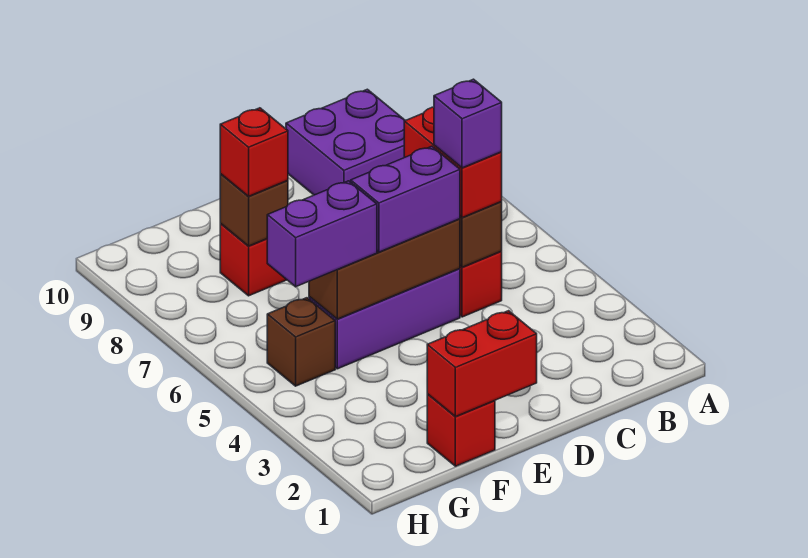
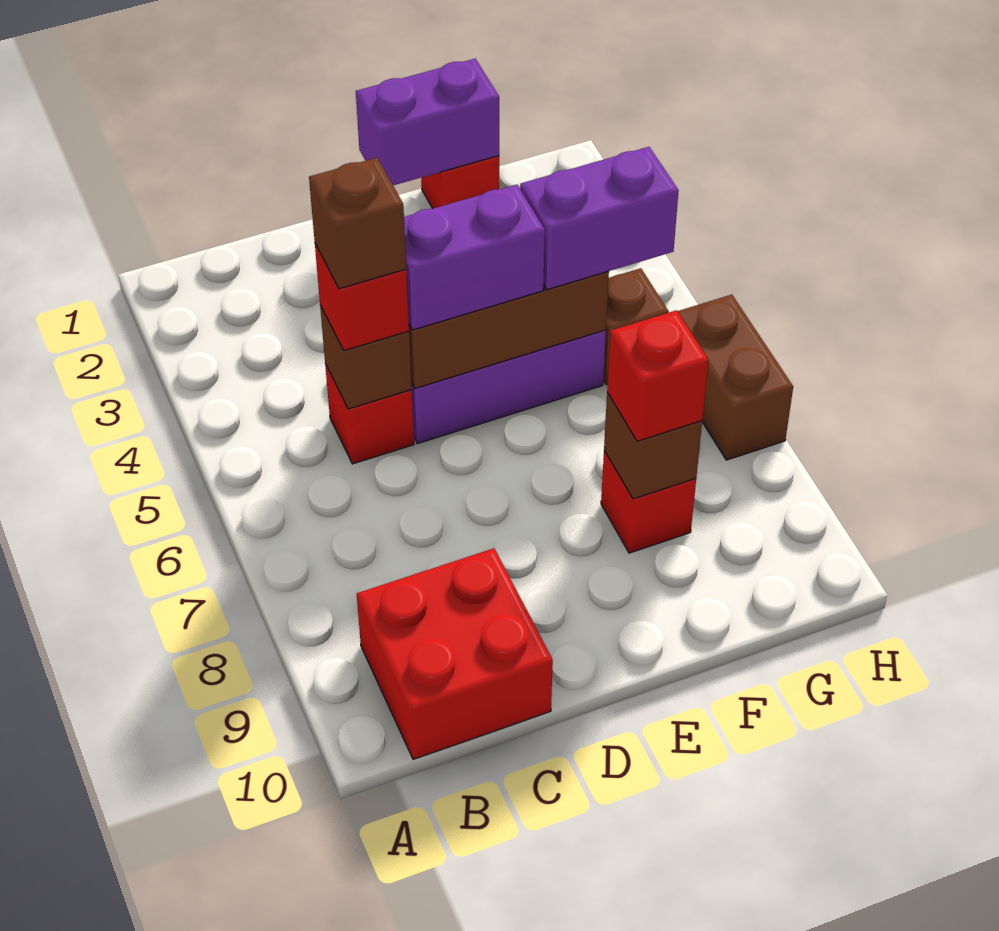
purple 2x2 brick [286,89,405,195] -> red 2x2 brick [357,548,553,759]
red 1x2 brick [404,107,502,218] -> red 1x1 brick [315,244,409,350]
purple 1x1 brick [434,79,502,168] -> brown 1x1 brick [309,158,406,289]
red 1x2 brick [427,311,537,417] -> purple 1x2 brick [356,59,499,185]
none -> brown 1x2 brick [678,295,793,460]

